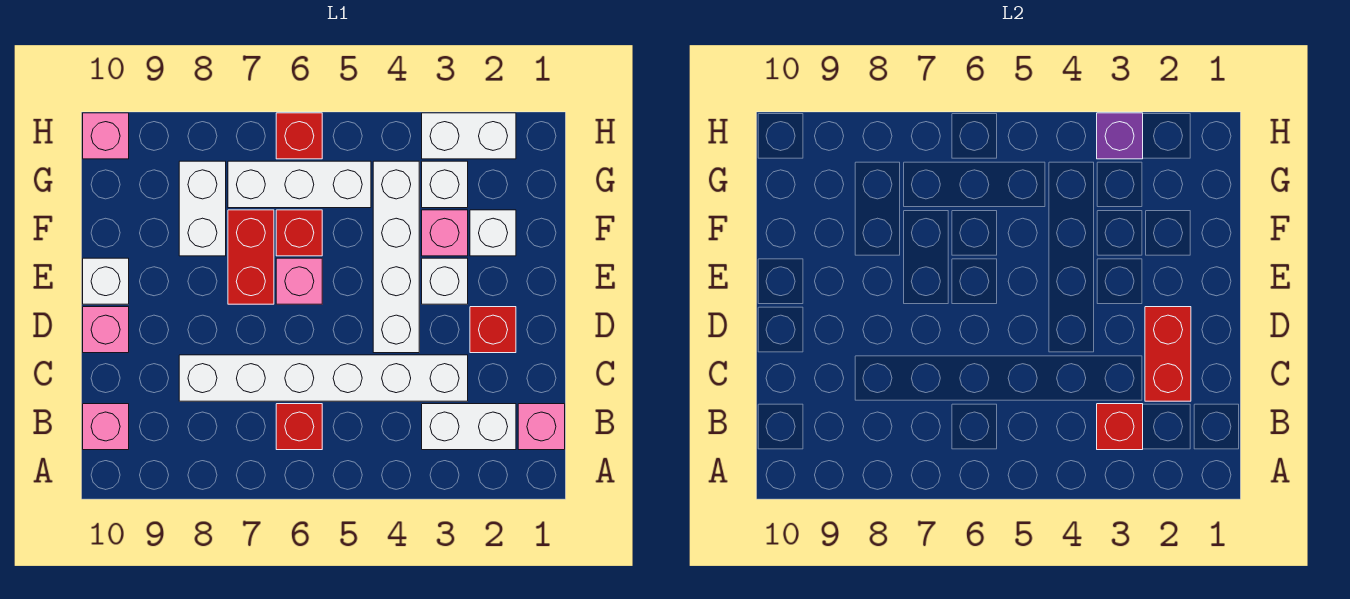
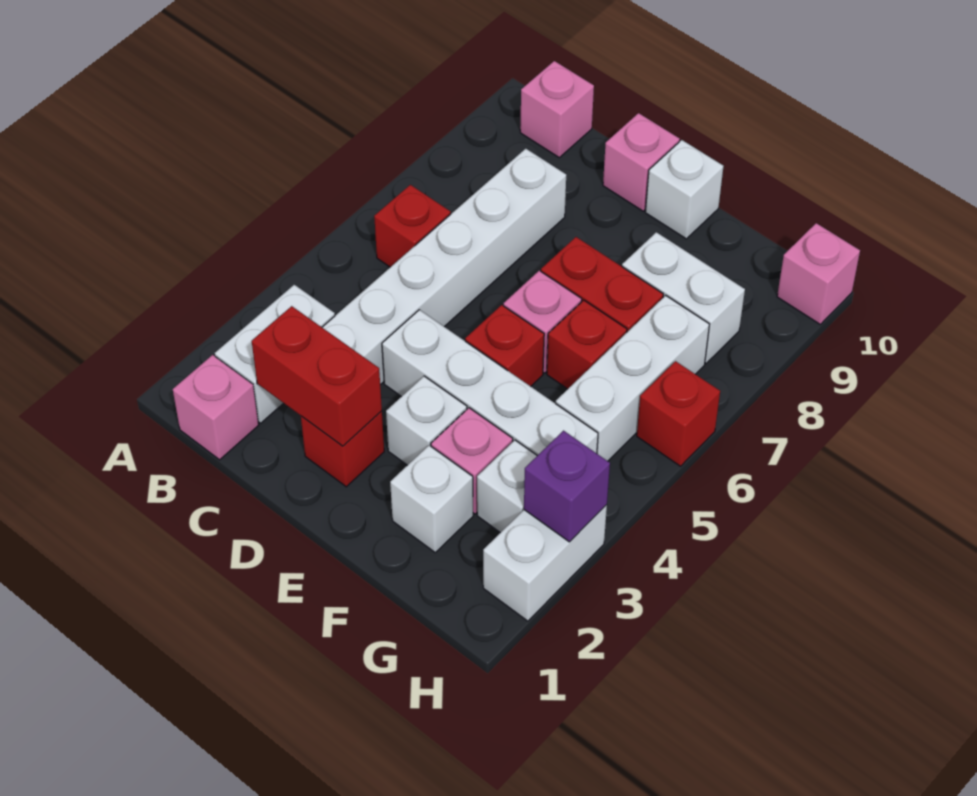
red 1x1 brick [1097,404,1143,450] -> red 1x1 brick moved to [465,305,544,386]

